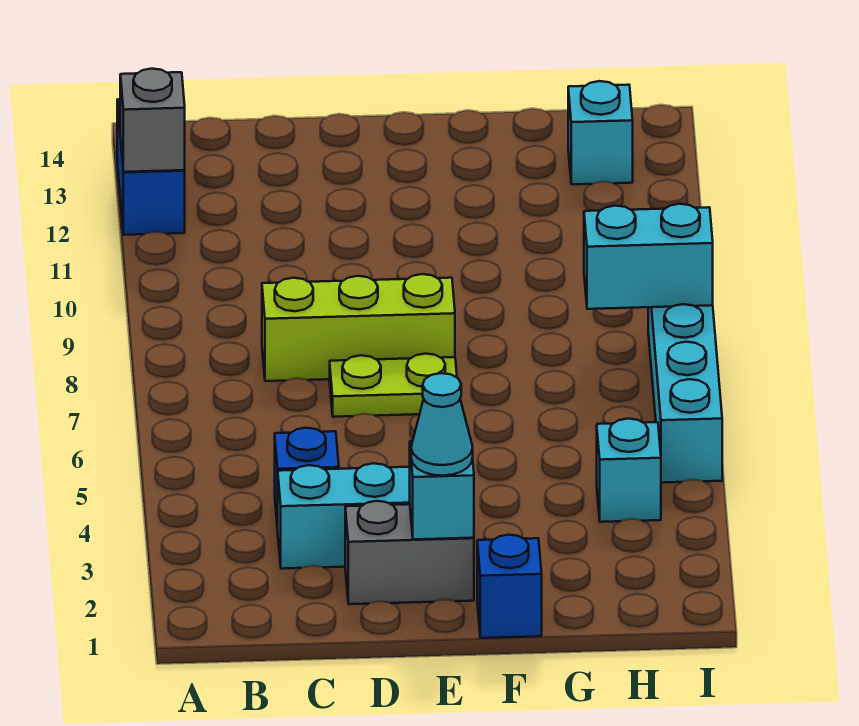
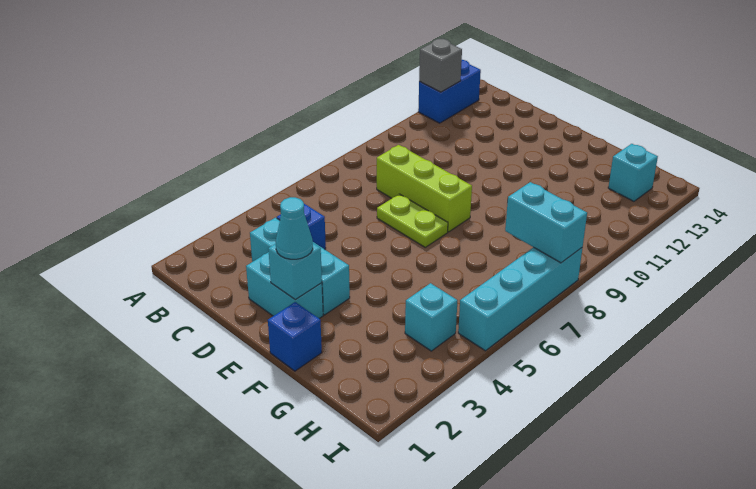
grey 1x2 brick [345,501,474,604] -> cyan 1x2 brick [246,252,323,318]

